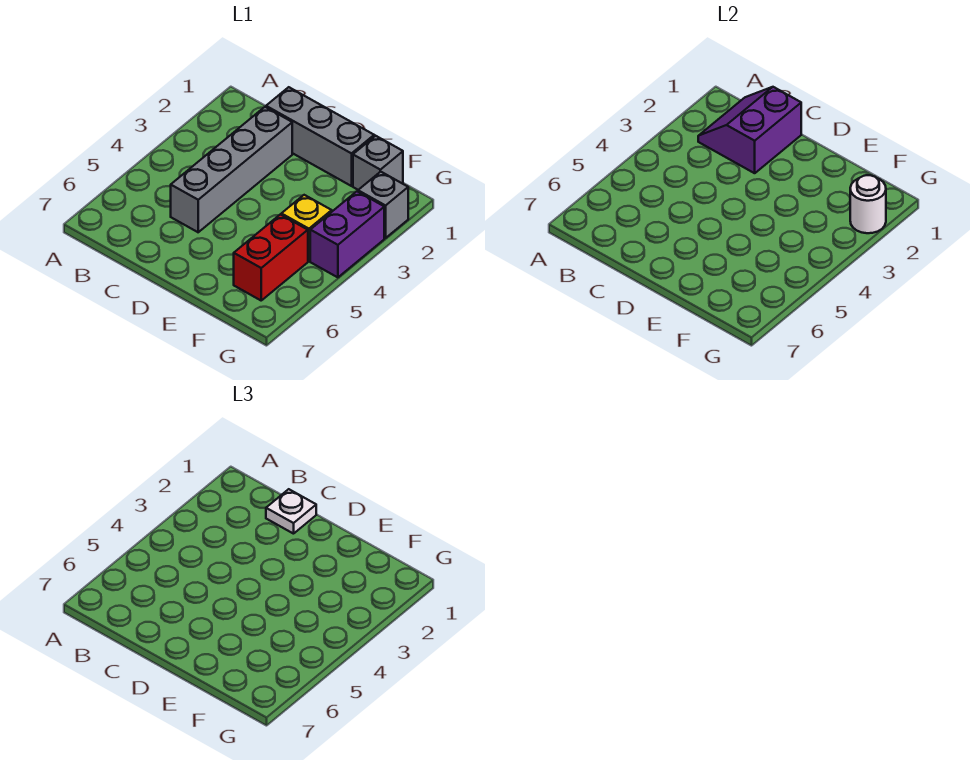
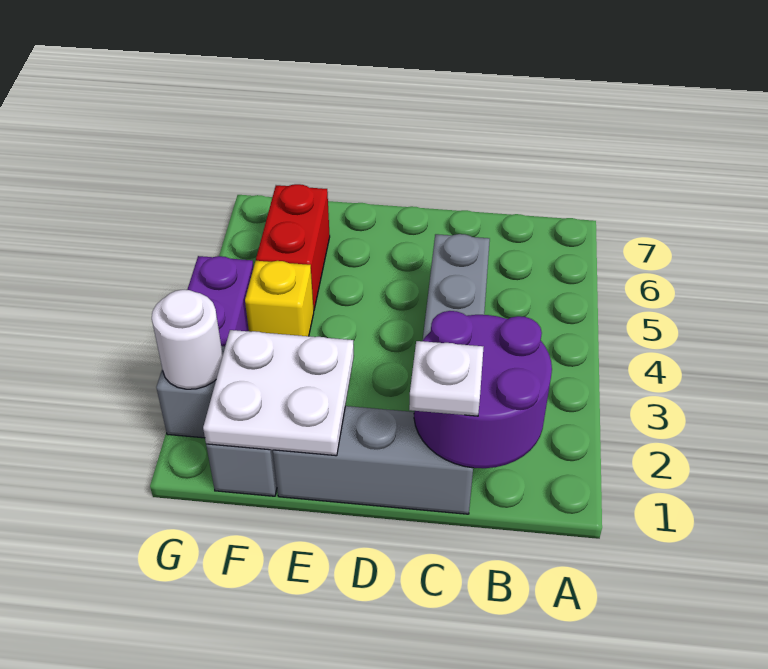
purple 2x2 slope [698,87,801,173] -> purple 2x2 round brick [414,311,552,468]
none -> white 2x2 plate [203,330,354,456]

